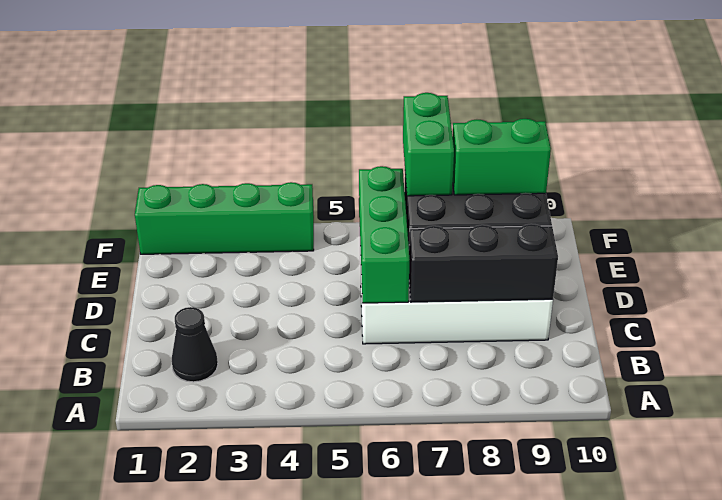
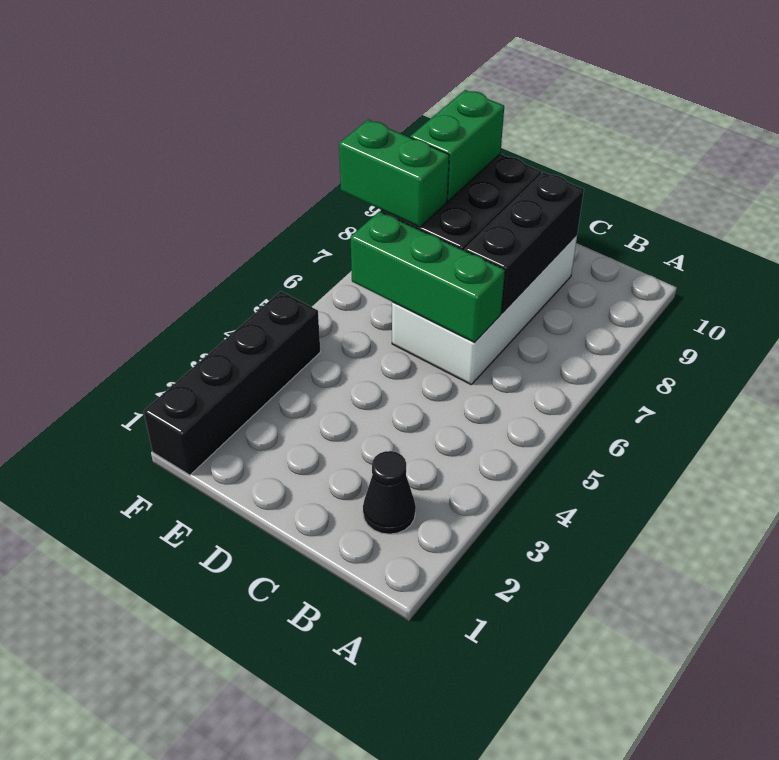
green 1x4 brick [135,182,314,254] -> black 1x4 brick [144,291,320,475]

